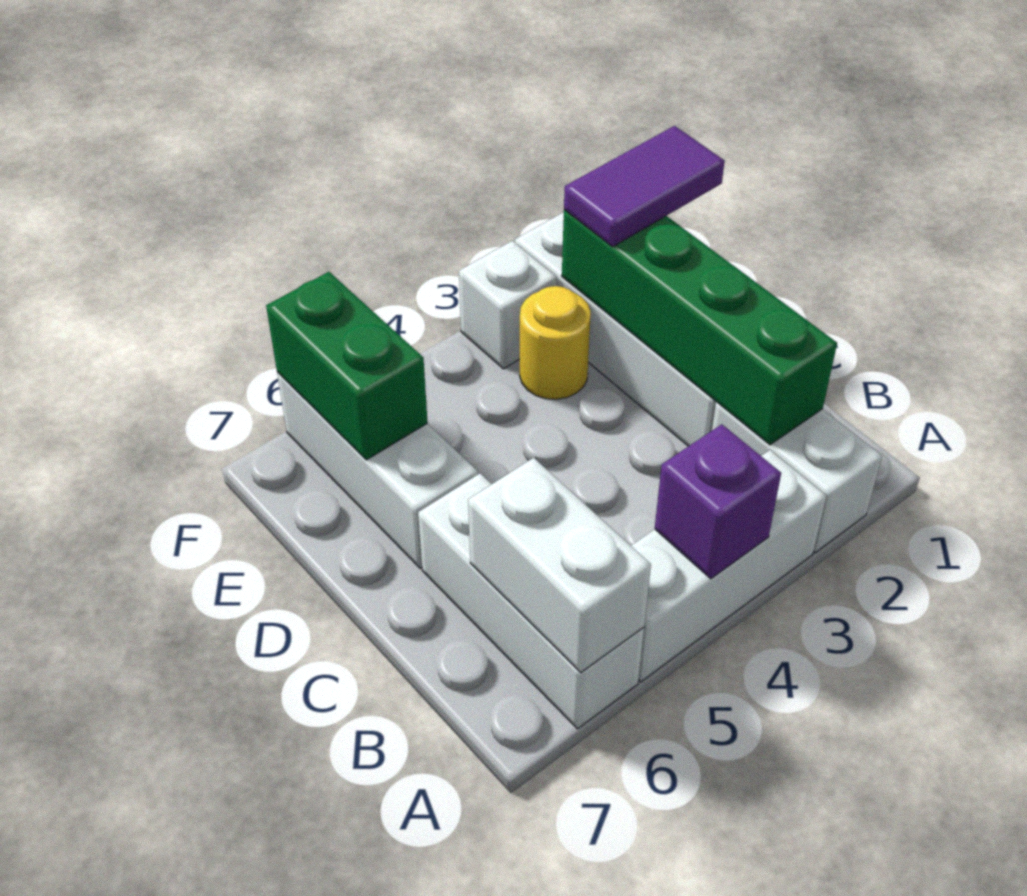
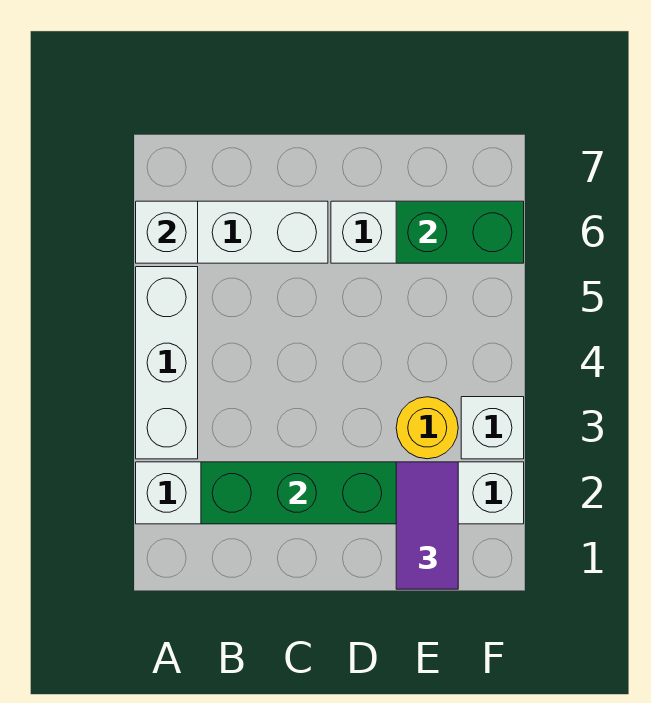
purple 1x1 brick [655,424,781,579] -> none
white 1x2 brick [468,458,651,672] -> white 1x1 brick [136,201,198,263]

